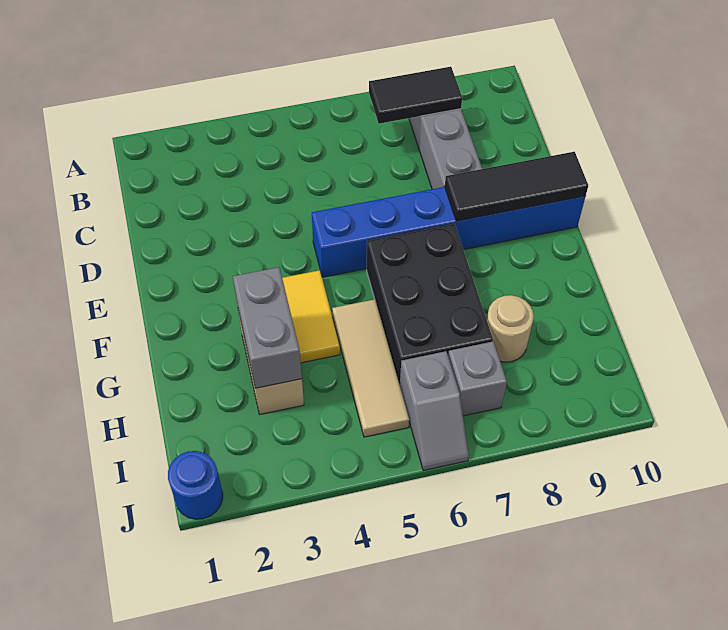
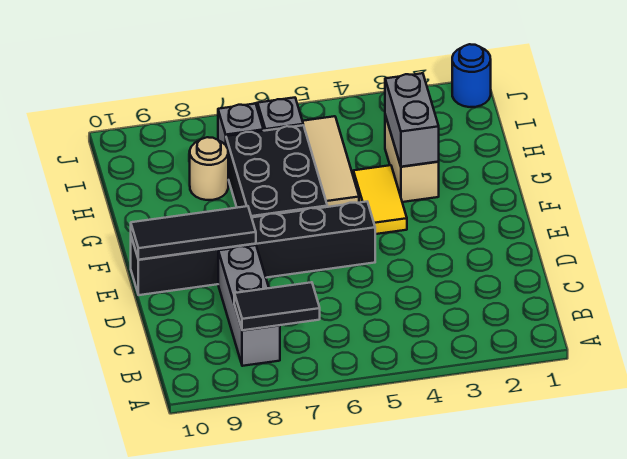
blue 1x6 brick [312,187,586,277] -> black 1x6 brick [131,202,375,295]

